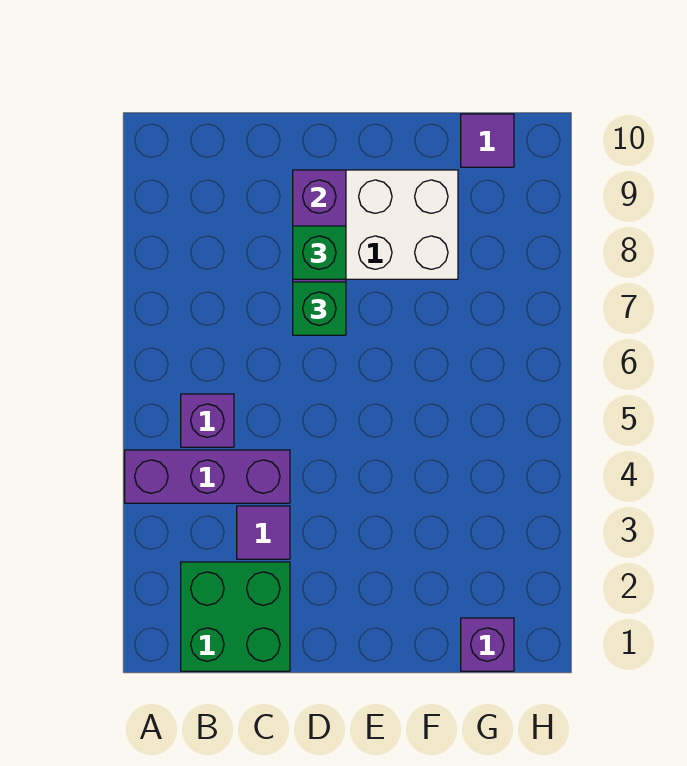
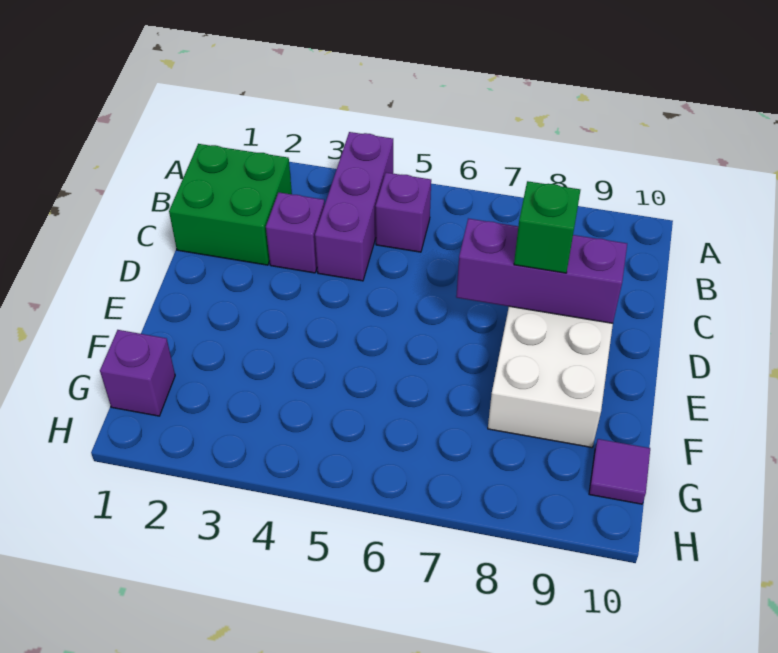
purple 1x1 tile [237,506,290,559] -> purple 1x1 brick [266,192,324,273]
green 1x1 brick [293,282,346,335] -> none

